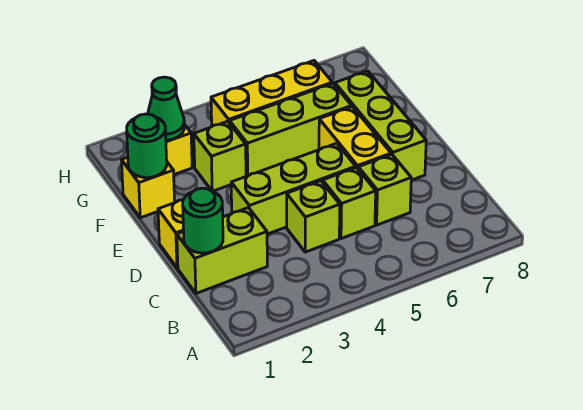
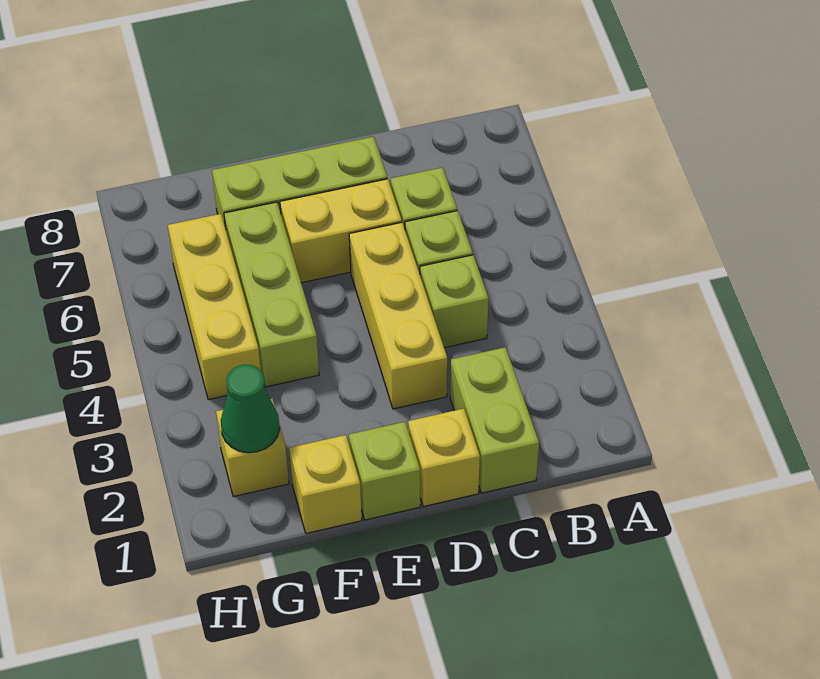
green 1x1 round brick [183,188,223,253] -> none
lime 1x3 brick [231,143,356,234] -> yellow 1x3 brick [349,222,447,409]
green 1x1 round brick [127,114,167,178] -> none
lime 1x1 brick [194,121,246,191] -> lime 1x1 brick moved to [349,422,420,520]

